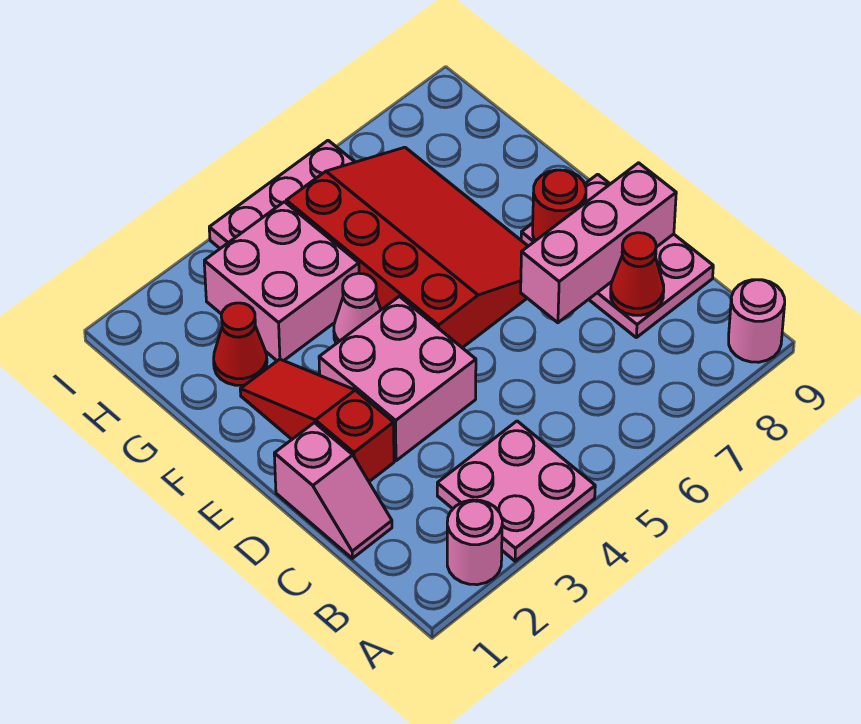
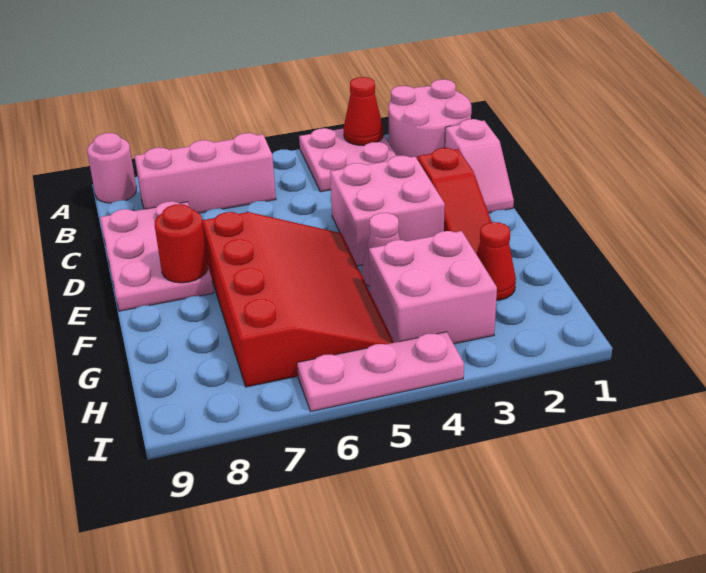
pink 1x1 round brick [447,500,502,585] -> pink 2x2 round brick [389,79,471,158]
pink 1x2 slope [274,423,392,558] -> pink 1x2 slope turned to [445,119,514,213]
red 1x1 cone [611,233,664,315] -> red 1x1 cone moved to [344,77,383,145]
pink 1x3 brick [521,163,676,323] -> pink 1x3 brick moved to [135,133,276,213]
red 3x4 slope [286,147,528,348] -> red 3x4 slope turned to [202,212,394,387]

